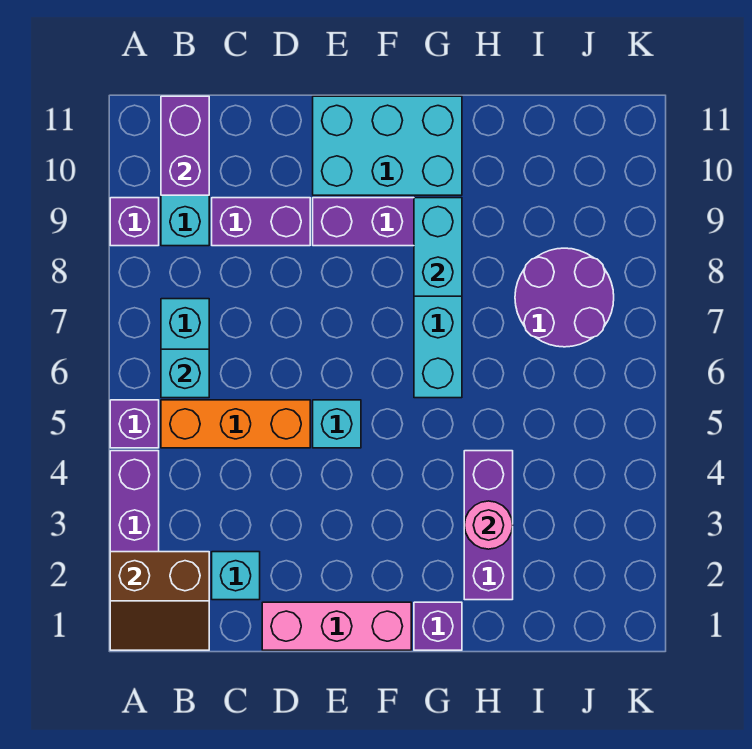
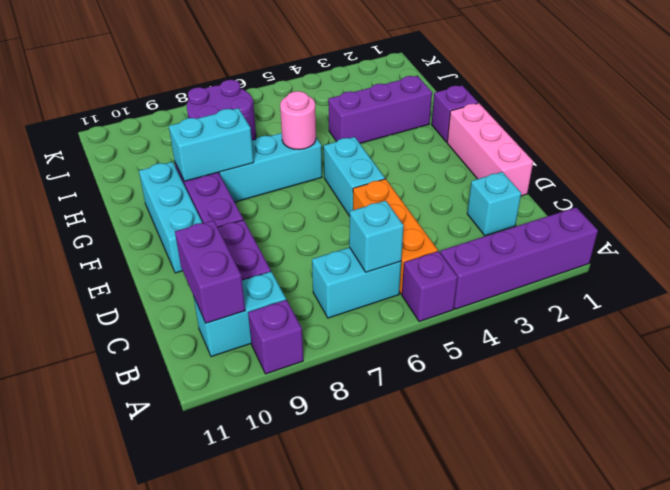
brown 2x2 slope [110,552,209,650] -> none
purple 1x2 brick [161,96,209,195] -> purple 1x2 brick turned to [175,220,245,323]
cyan 1x1 brick [313,400,361,448] -> cyan 1x2 brick [324,137,385,216]
cyan 2x3 brick [313,96,462,195] -> cyan 1x3 brick [139,162,202,273]
pink 1x1 round brick [464,501,513,549] -> pink 1x1 round brick moved to [280,91,316,150]

